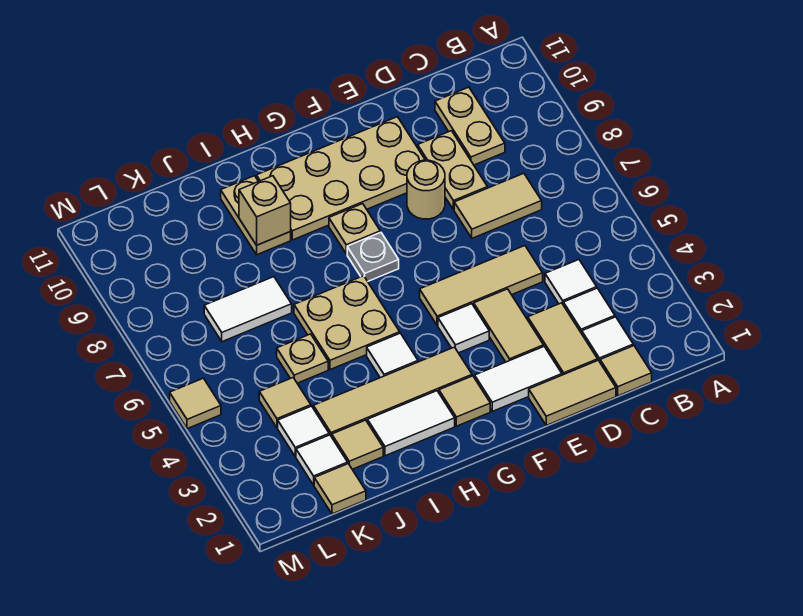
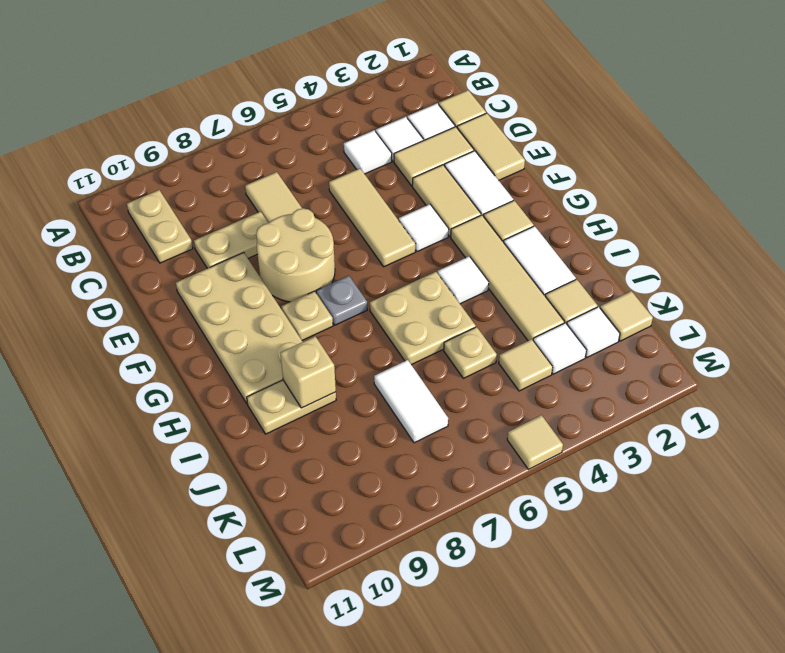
tan 1x2 plate [435,87,505,165] -> tan 1x2 plate turned to [127,190,193,263]
tan 1x2 tile [474,289,544,362] -> tan 1x2 tile turned to [412,165,481,237]
tan 1x1 round brick [407,160,445,219] -> tan 2x2 round brick [256,208,335,302]

